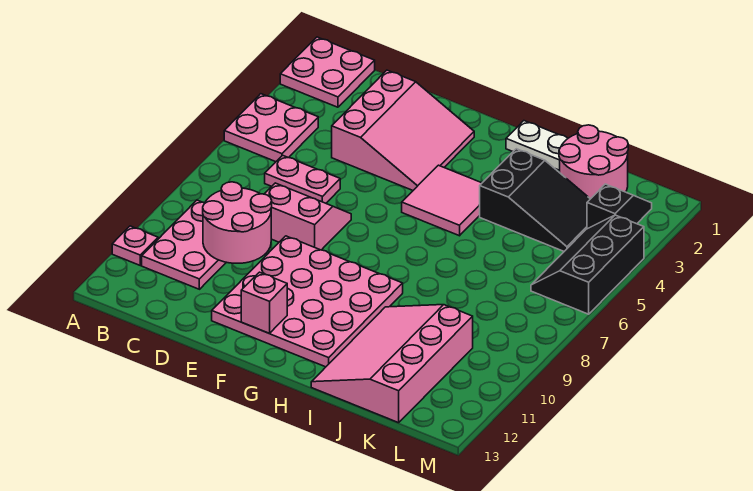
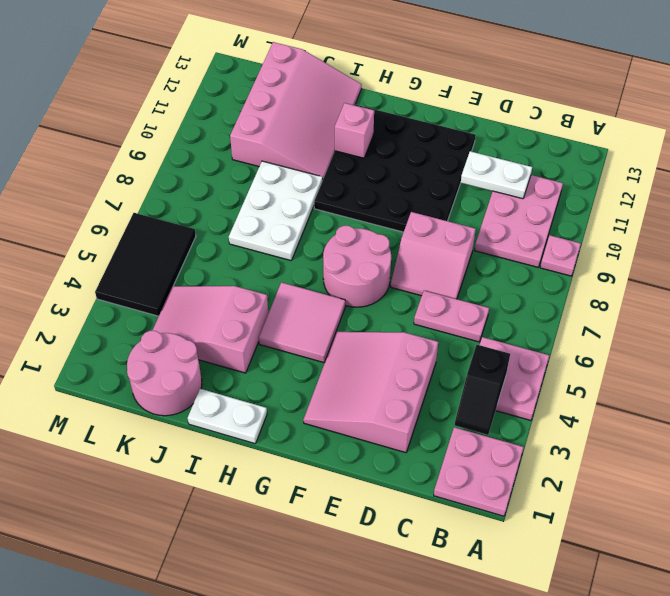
pink 1x1 plate [112,226,158,265] -> pink 1x1 plate moved to [540,235,581,276]
pink 2x2 round brick [203,182,272,263] -> pink 2x2 round brick moved to [323,226,391,307]
none -> white 1x2 plate [461,151,532,199]
pink 4x4 plate [212,236,403,367] -> black 4x4 plate [314,104,475,232]
pink 1x1 brick [241,272,287,333] -> pink 1x1 brick moved to [335,103,374,158]
black 2x3 slope [480,149,590,251] -> pink 2x3 slope [152,286,268,373]
none -> white 2x3 plate [229,161,323,260]
black 1x2 slope [587,184,652,229] -> black 1x2 slope moved to [455,345,510,435]
black 2x3 slope [531,215,644,314] -> black 2x3 tile [95,213,196,316]

